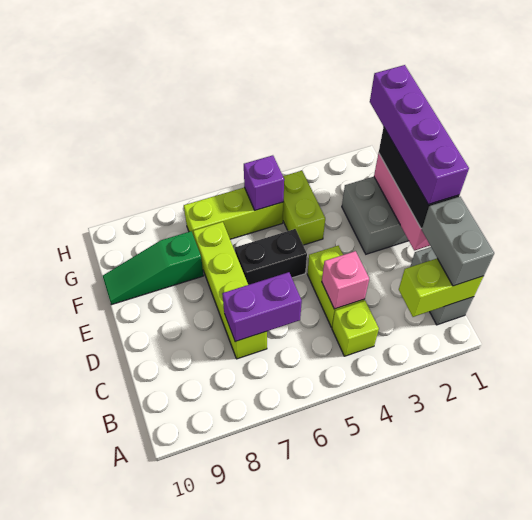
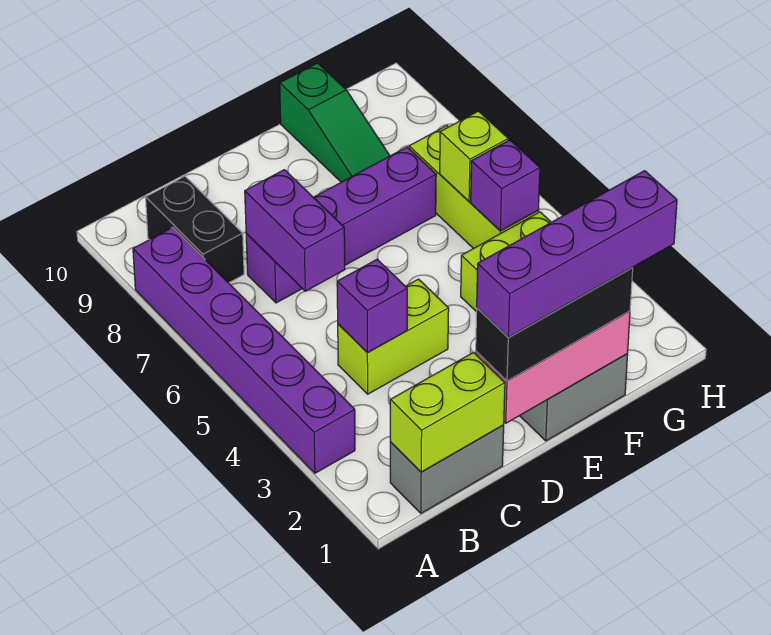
none -> purple 1x6 brick [133,227,355,473]
lime 1x2 brick [399,258,483,317] -> lime 1x2 brick turned to [390,352,505,472]
grey 1x2 brick [422,197,494,286] -> none
lime 1x1 brick [332,301,379,356] -> lime 1x1 brick moved to [440,111,508,201]
pink 1x1 brick [322,251,369,309] -> purple 1x1 brick [337,259,407,353]
lime 1x4 brick [193,222,267,359] -> purple 1x4 brick [246,147,436,303]
black 1x2 brick [235,229,307,285] -> black 1x2 brick moved to [146,176,244,283]
green 1x3 slope [103,231,204,305] -> green 1x3 slope turned to [280,63,390,182]

